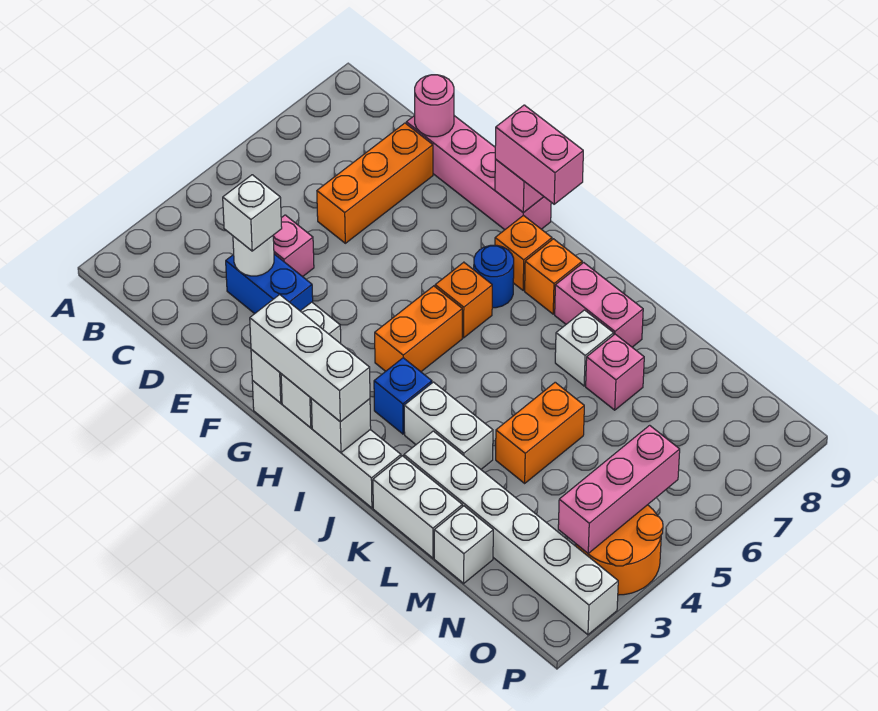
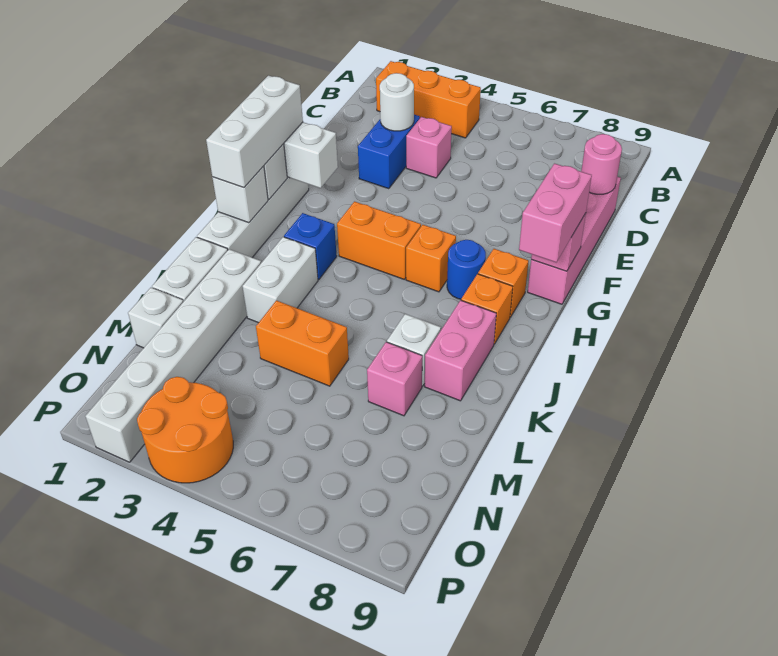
white 1x1 brick [223,175,282,251] -> none
orange 1x3 brick [317,123,433,243] -> orange 1x3 brick moved to [376,61,481,138]
pink 1x3 brick [558,425,680,553] -> none

